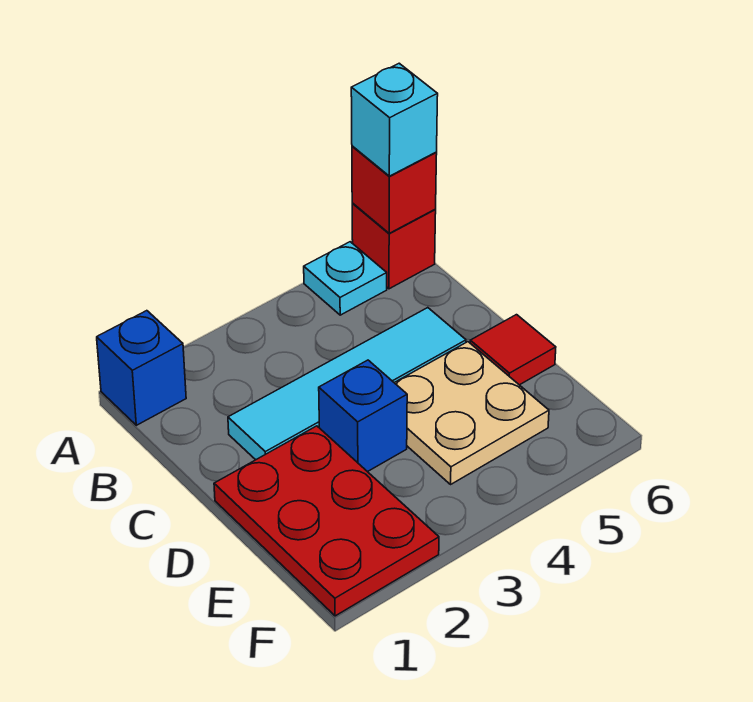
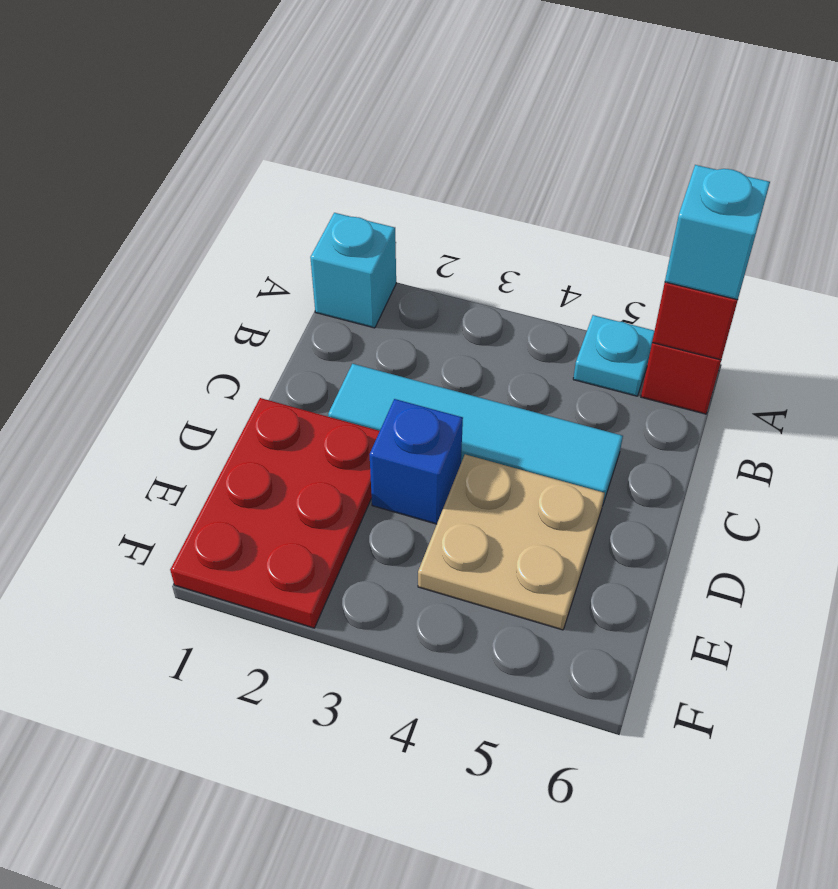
blue 1x1 brick [97,311,186,425] -> cyan 1x1 brick [310,213,396,328]
red 1x1 tile [470,315,556,385] -> none

